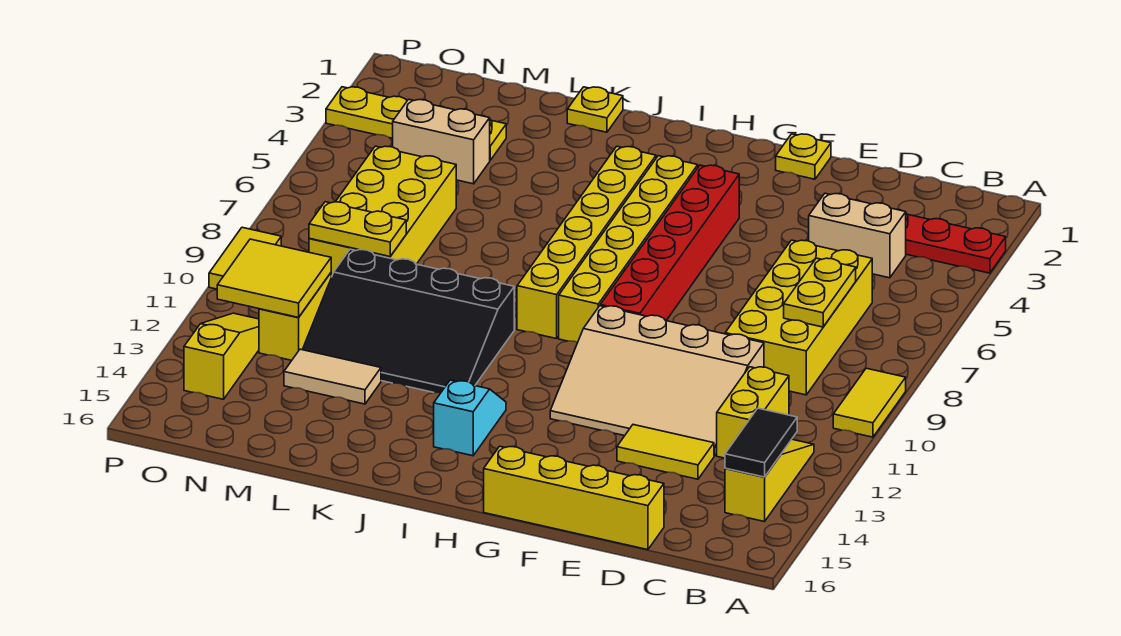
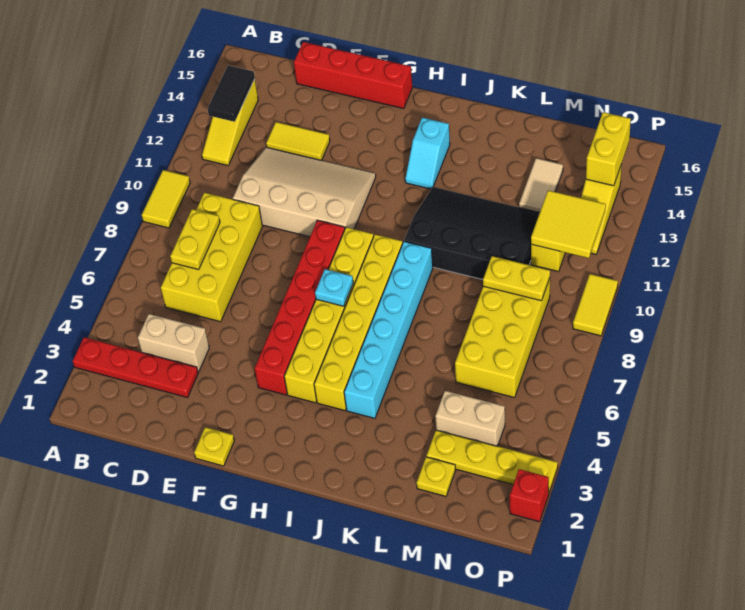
yellow 1x2 brick [717,367,789,458] -> yellow 1x2 brick moved to [586,112,631,186]
yellow 1x4 brick [484,446,664,550] -> red 1x4 brick [294,42,412,109]
none -> cyan 1x1 plate [315,269,353,306]
none -> cyan 1x6 brick [344,242,433,418]
yellow 1x1 plate [567,87,623,132] -> yellow 1x1 plate moved to [417,457,456,496]
tan 1x2 tile [284,349,381,404] -> tan 1x2 tile turned to [519,158,563,212]
none -> red 1x1 brick [510,469,549,522]

